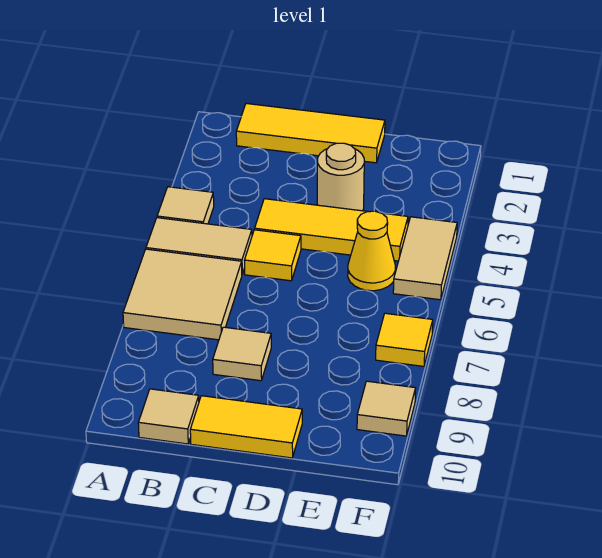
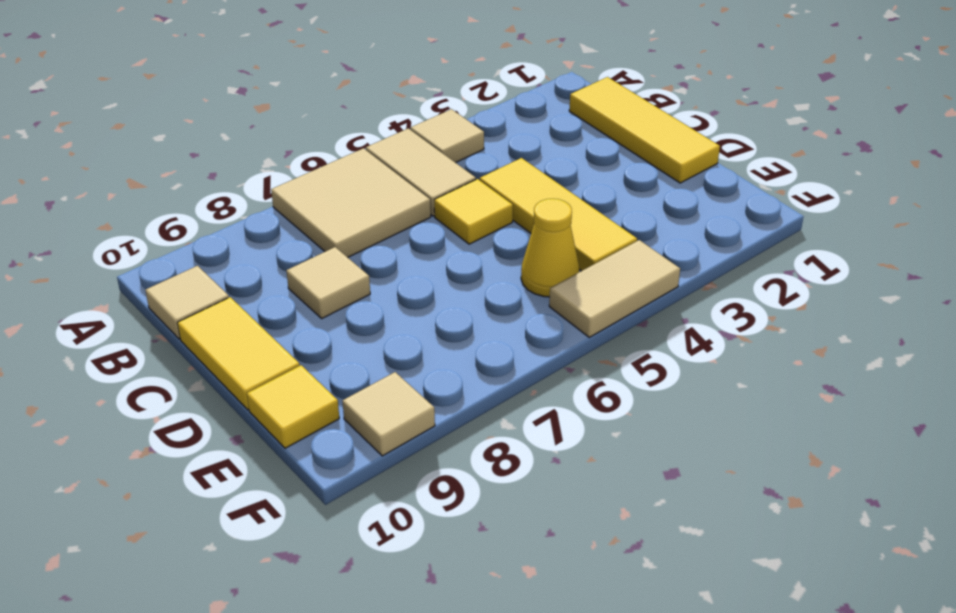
tan 1x1 round brick [317,143,364,211] -> none
yellow 1x1 tile [376,313,433,366] -> yellow 1x1 tile moved to [247,365,339,448]

